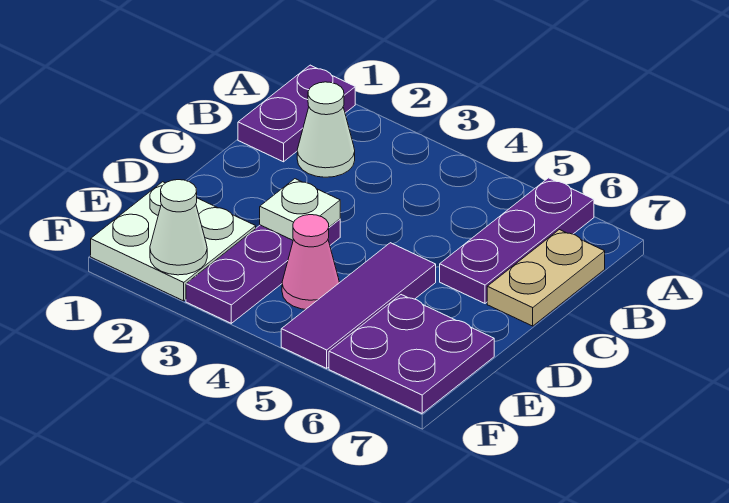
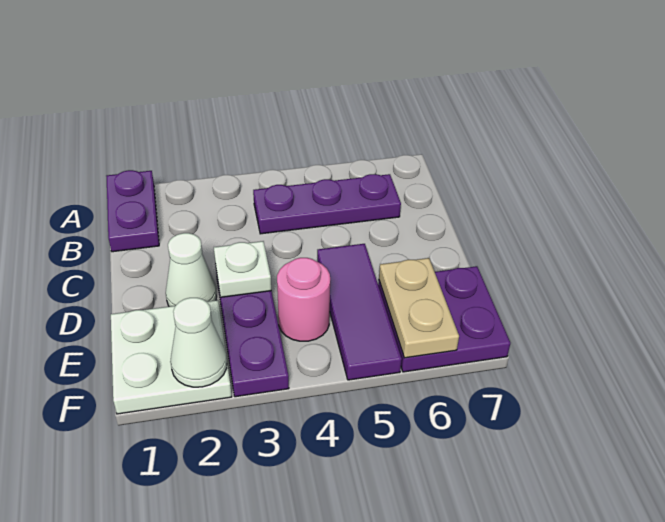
purple 1x3 plate [440,178,594,303] -> purple 1x3 plate turned to [253,174,401,234]
white 1x1 cone [297,82,355,177] -> white 1x1 cone moved to [166,233,217,306]
tan 1x2 plate [487,230,605,326] -> tan 1x2 plate moved to [379,258,459,358]
pink 1x1 cone [282,215,339,309] -> pink 1x1 round brick [277,258,330,341]

